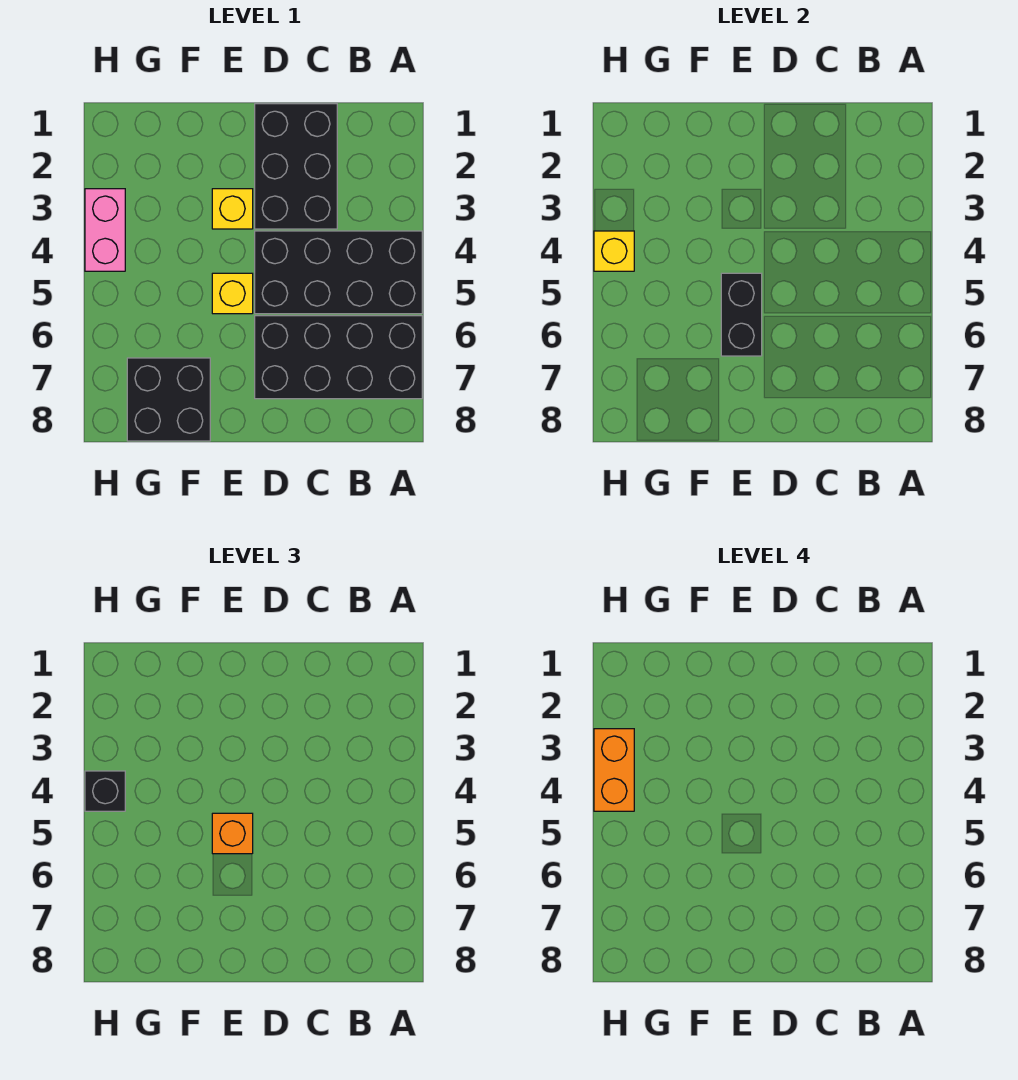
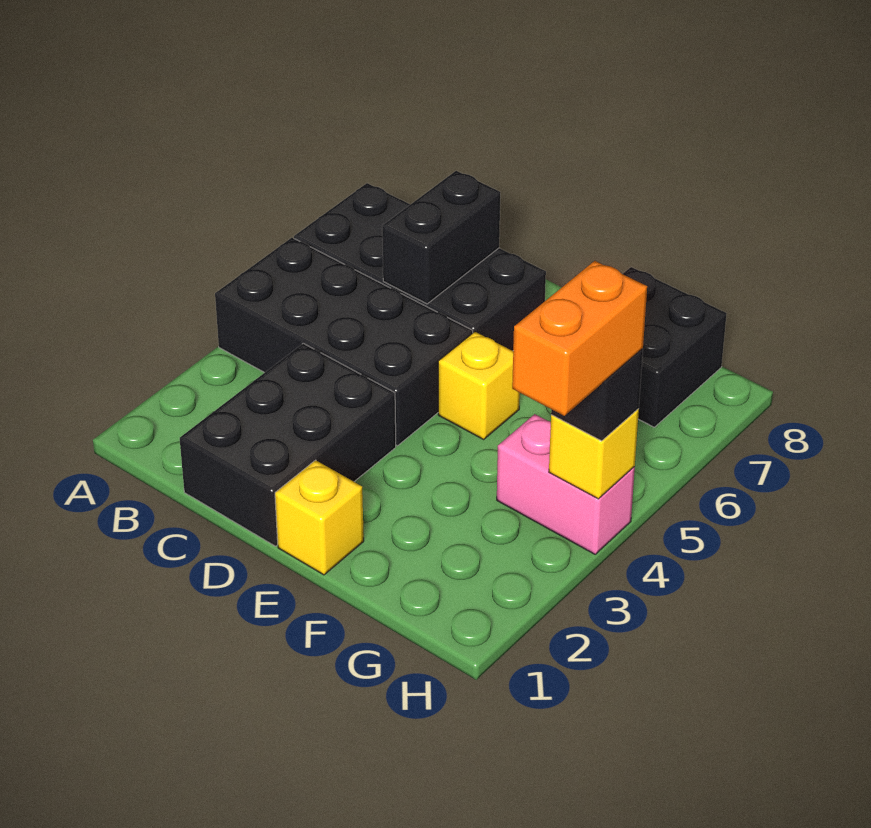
yellow 1x1 brick [212,189,253,229] -> yellow 1x1 brick moved to [275,460,364,575]
black 1x2 brick [721,273,762,356] -> black 1x2 brick moved to [382,171,500,304]
orange 1x1 brick [212,813,253,854] -> none
pink 1x2 brick [85,189,125,271] -> pink 1x2 brick turned to [497,414,635,554]

